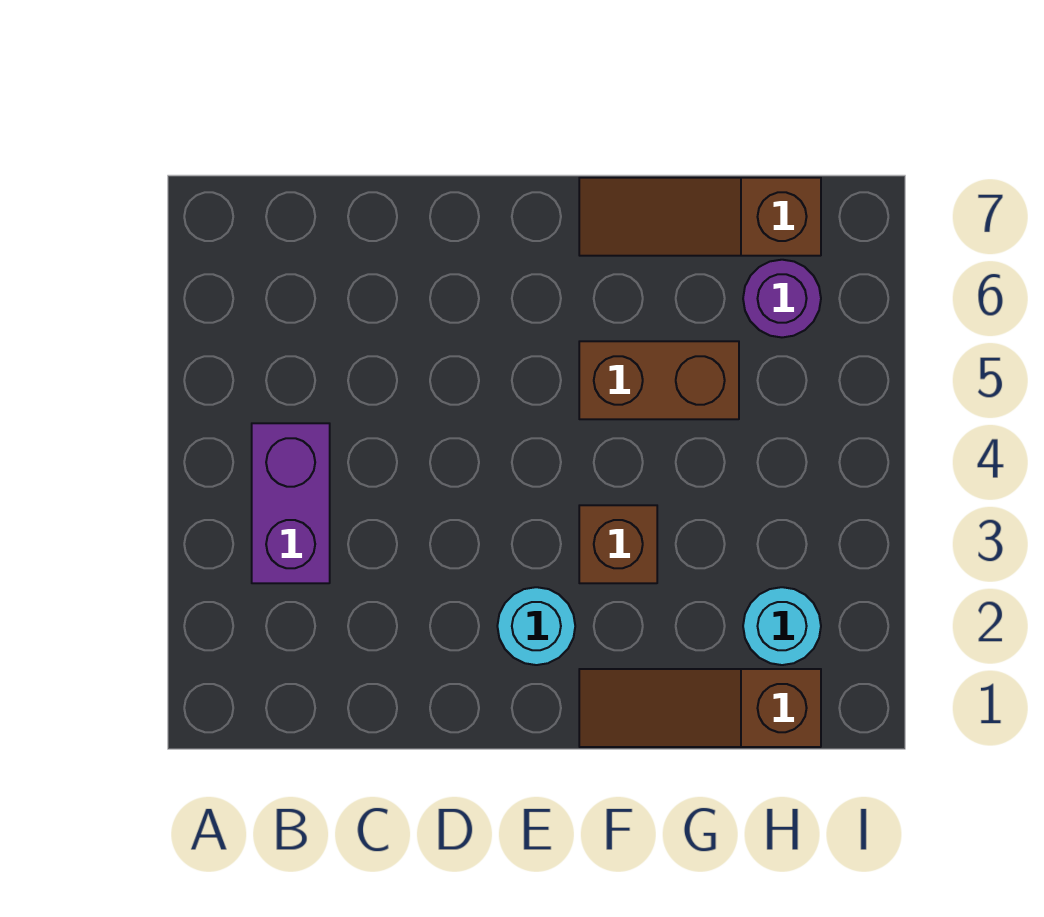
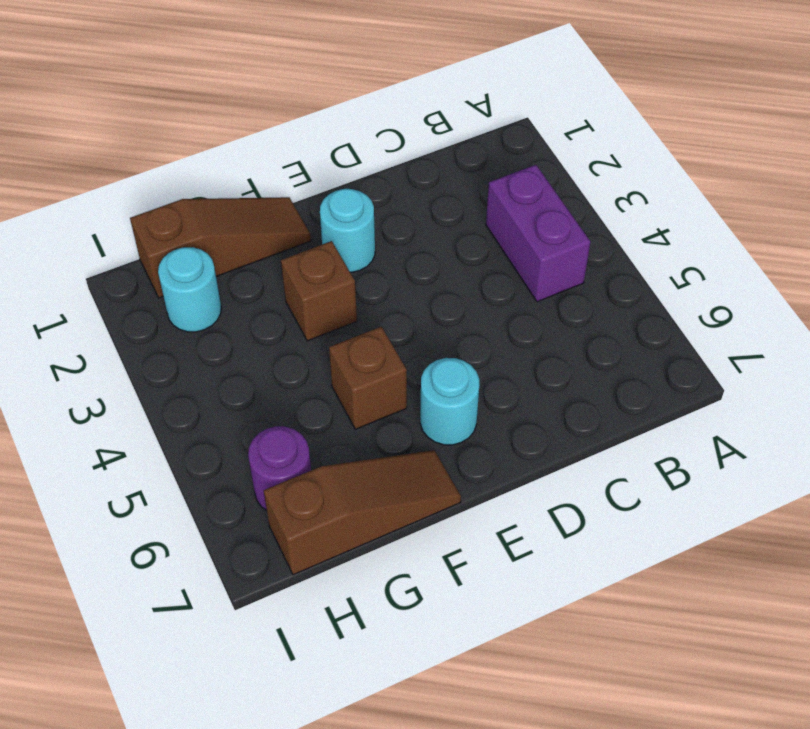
none -> cyan 1x1 round brick [420,358,479,445]
brown 1x2 brick [579,341,739,419] -> brown 1x1 brick [329,327,407,429]

